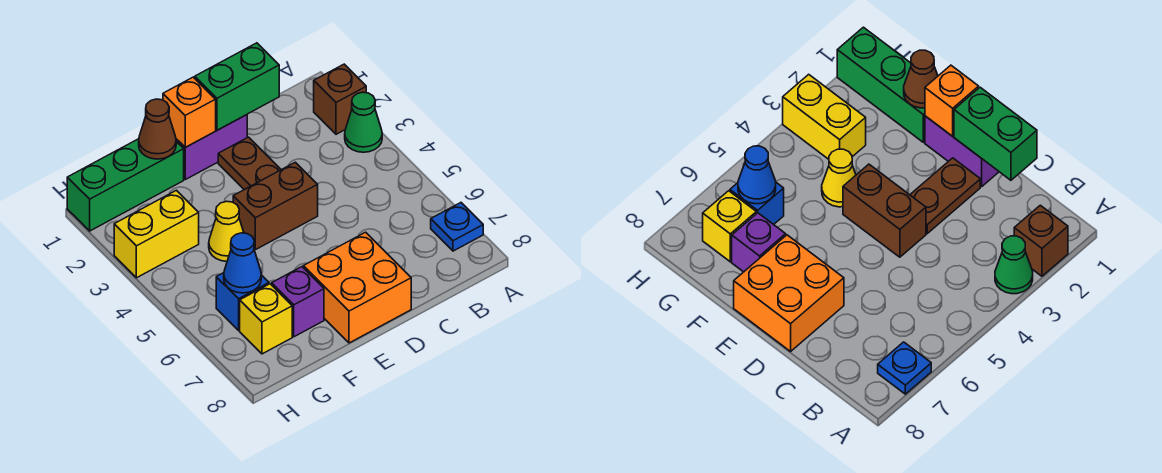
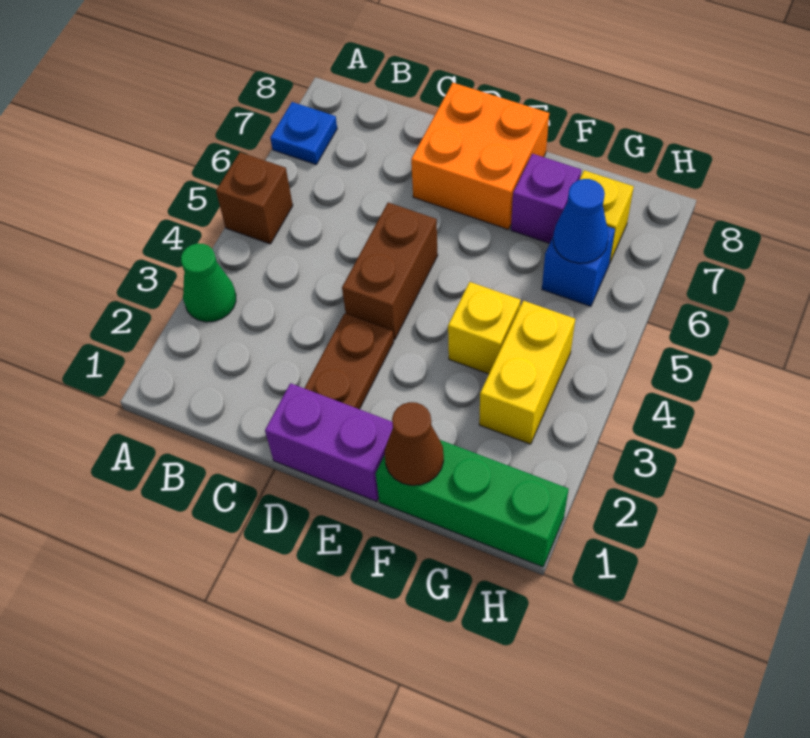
brown 1x1 brick [314,64,366,134] -> brown 1x1 brick moved to [216,152,293,244]
green 1x2 brick [195,43,279,130] -> none
brown 1x2 brick [233,162,318,250] -> brown 1x2 brick turned to [342,203,438,340]
orange 1x1 brick [163,77,216,147] -> none
yellow 1x1 cone [209,201,244,261] -> yellow 1x1 brick [448,282,521,374]
yellow 1x2 brick [114,190,199,278] -> yellow 1x2 brick turned to [479,301,575,444]

